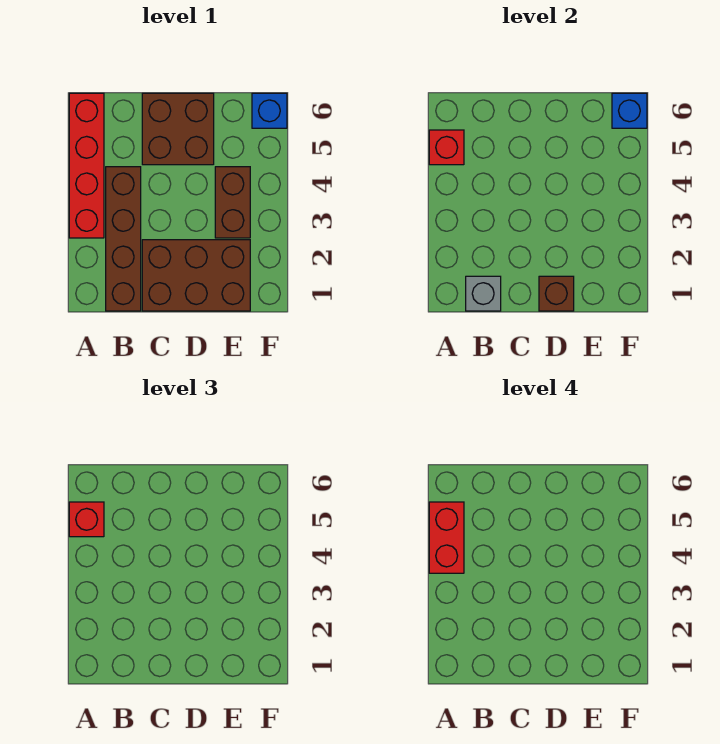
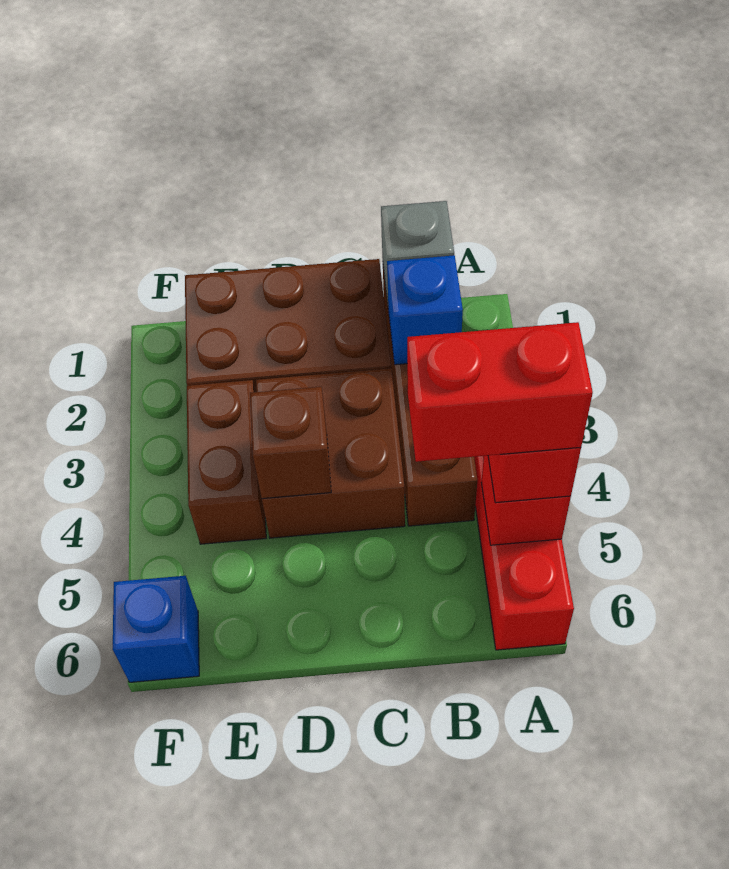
red 1x2 brick [429,502,464,573] -> red 1x2 brick turned to [407,322,593,462]
brown 2x2 brick [142,93,214,165] -> brown 2x2 brick moved to [256,368,405,538]
brown 1x1 brick [539,276,574,311] -> brown 1x1 brick moved to [250,387,331,499]
blue 1x1 brick [612,93,647,128] -> blue 1x1 brick moved to [387,255,463,365]

